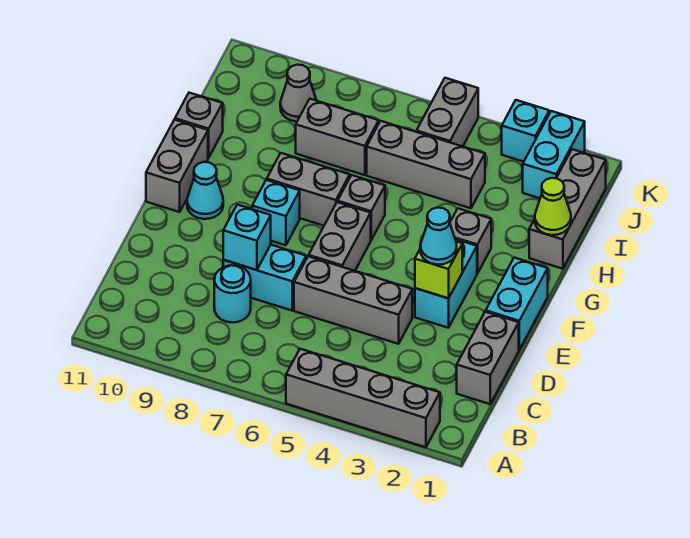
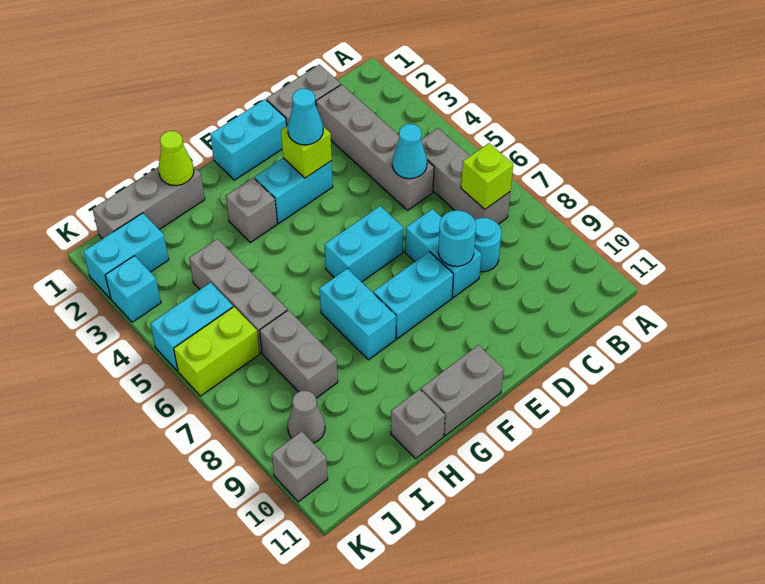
grey 1x4 brick [286,349,440,447] -> grey 1x4 brick moved to [316,84,434,210]
none -> lime 1x1 brick [461,143,513,209]
grey 1x3 brick [294,256,412,344] -> grey 1x3 brick moved to [421,128,510,224]
cyan 1x1 brick [223,205,271,270] -> cyan 1x1 round brick [438,210,476,266]
grey 1x2 brick [309,202,371,271] -> cyan 1x2 brick [325,206,403,282]
cyan 1x1 brick [252,180,300,245] -> cyan 1x2 brick [374,252,453,339]
cyan 1x1 cone [187,162,223,219] -> cyan 1x1 cone moved to [392,124,427,179]
grey 1x1 brick [338,175,385,240] -> grey 1x1 brick moved to [272,431,328,502]
grey 1x2 brick [267,153,350,226] -> cyan 1x2 brick [320,268,396,360]
grey 1x2 brick [416,78,478,146] -> cyan 1x2 brick [150,283,233,371]
none -> lime 1x2 brick [174,307,260,396]

